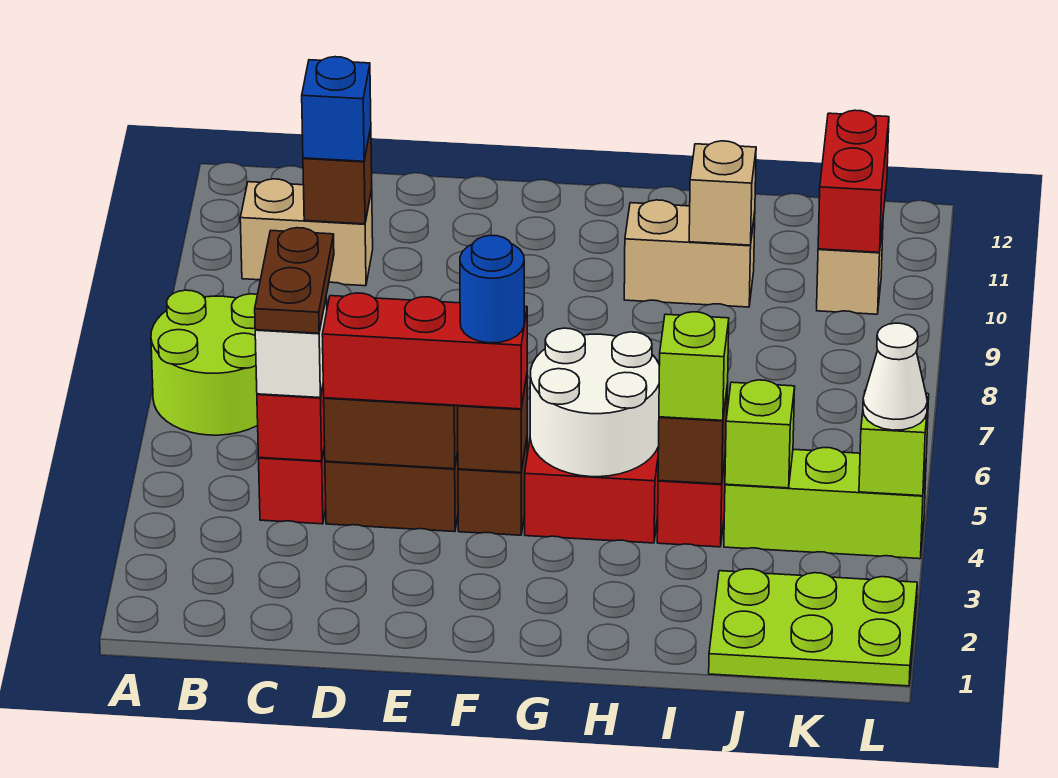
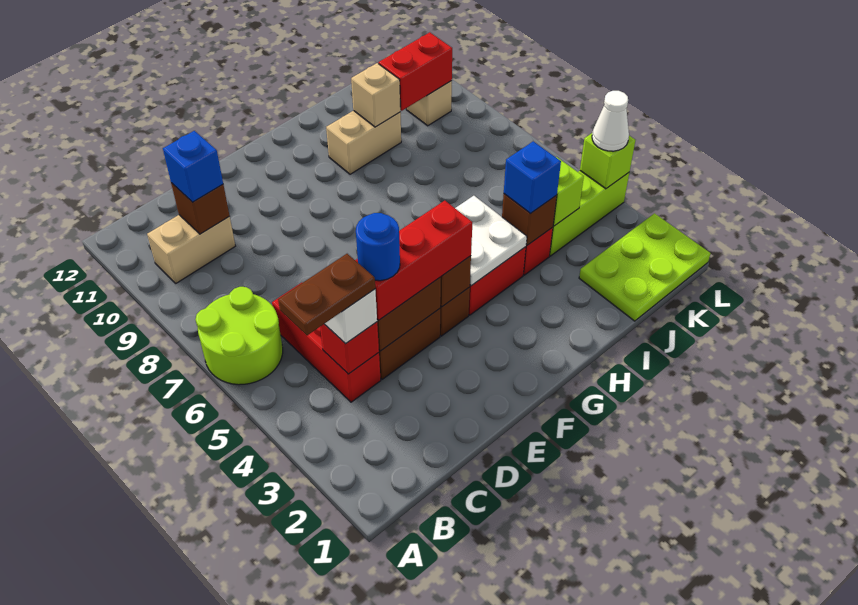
brown 1x2 plate [255,228,334,333] -> brown 1x2 plate turned to [278,254,375,335]
blue 1x1 round brick [460,235,524,343] -> blue 1x1 round brick moved to [356,213,400,281]
white 2x2 round brick [530,328,660,477] -> white 2x2 plate [455,196,527,286]
lime 1x1 brick [659,312,729,420] -> blue 1x1 brick [504,141,561,213]
red 1x2 brick [818,110,889,252] -> red 1x2 brick turned to [378,32,452,111]

